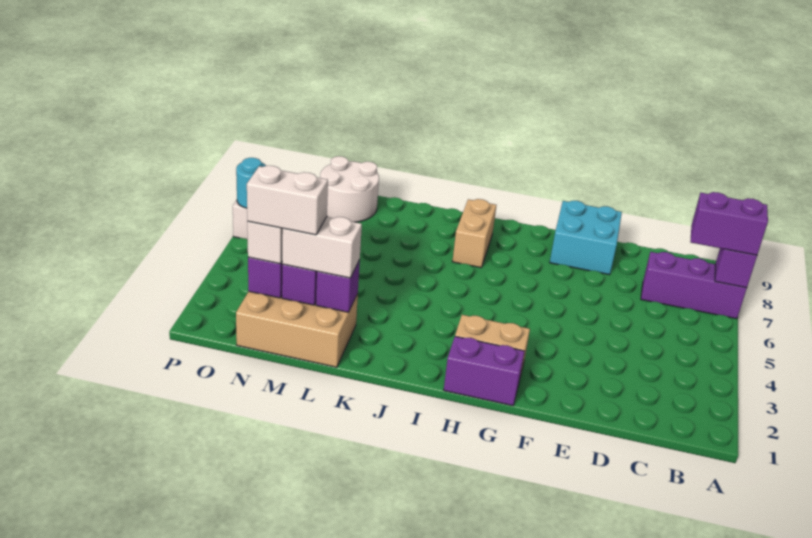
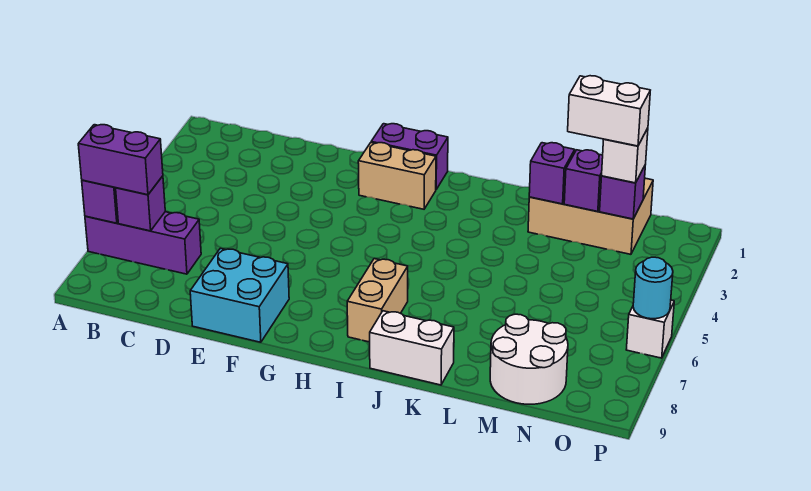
none -> purple 1x1 brick [116,176,165,231]
white 1x2 brick [282,217,362,278] -> white 1x2 brick moved to [370,311,454,385]

